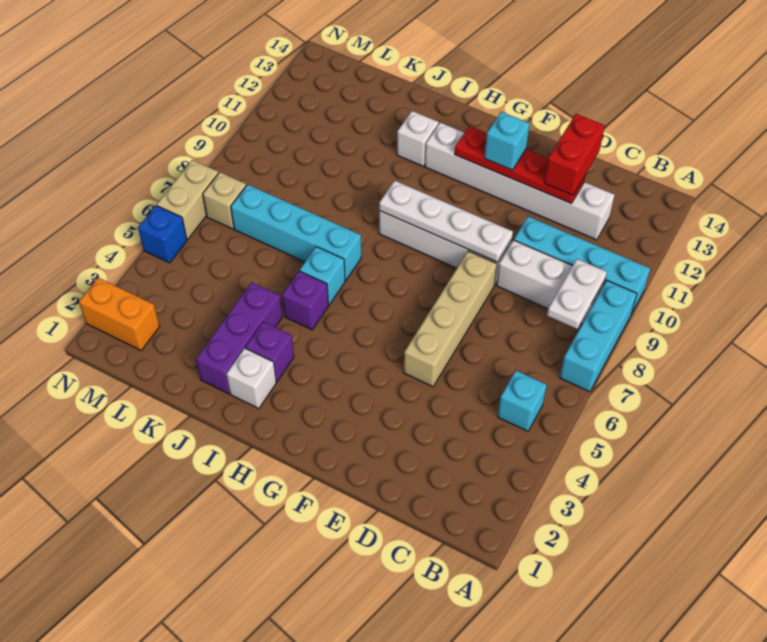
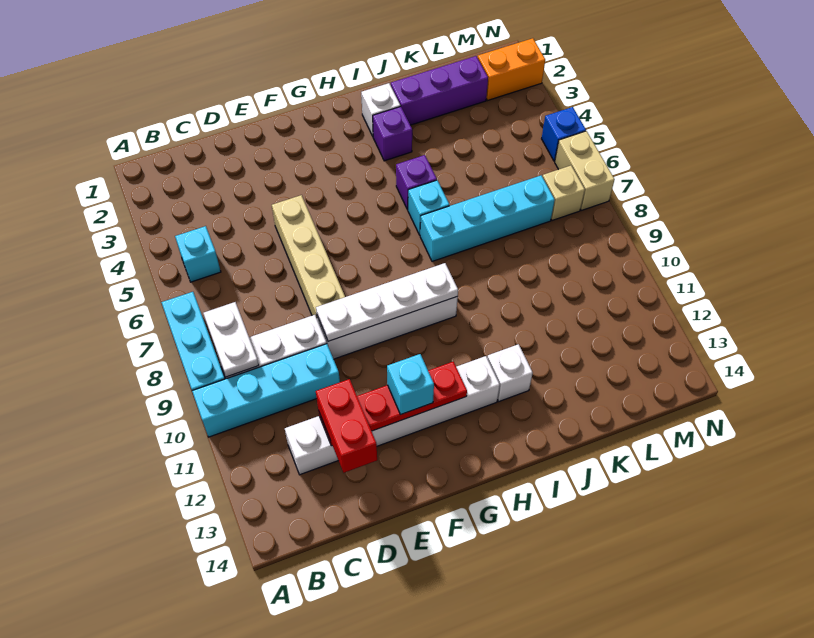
purple 1x3 brick [196,282,282,394] -> purple 1x3 brick turned to [391,56,488,125]

